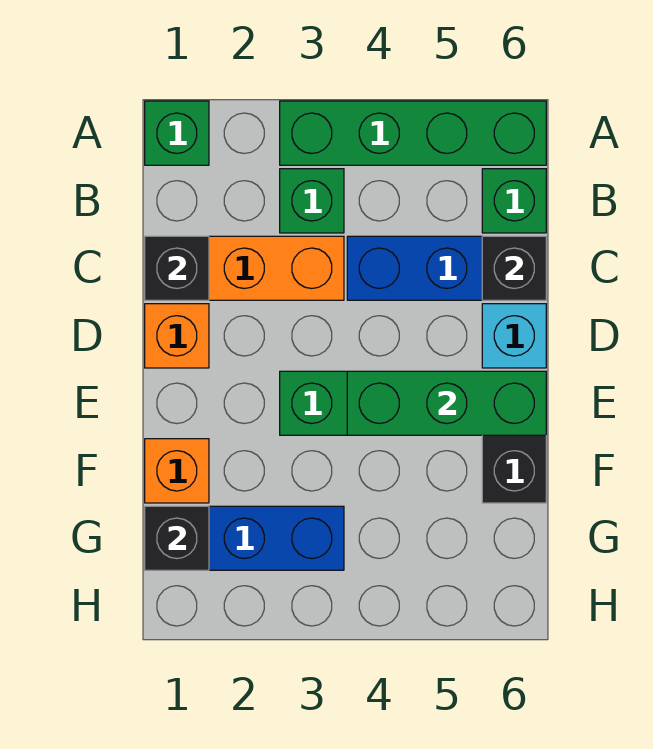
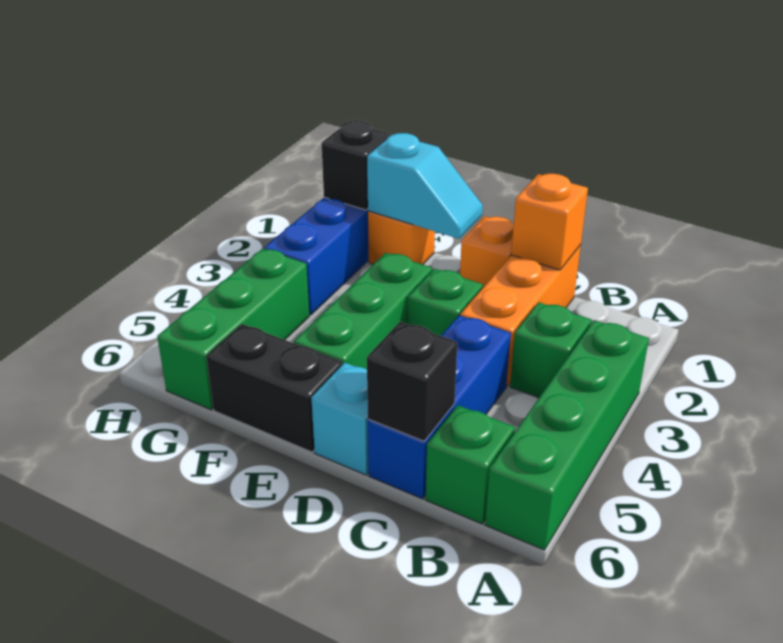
green 1x1 brick [145,101,209,165] -> green 1x1 brick moved to [408,269,483,336]
black 1x1 brick [145,236,209,300] -> orange 1x1 brick [511,174,588,270]
none -> cyan 1x2 slope [367,133,483,239]
green 1x3 brick [347,371,546,435] -> green 1x3 brick moved to [157,249,309,410]

